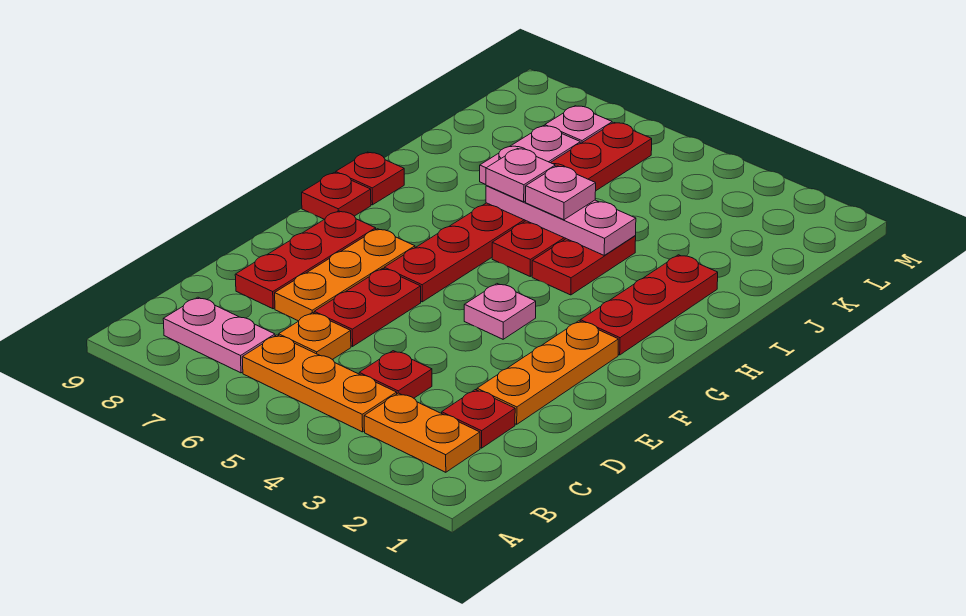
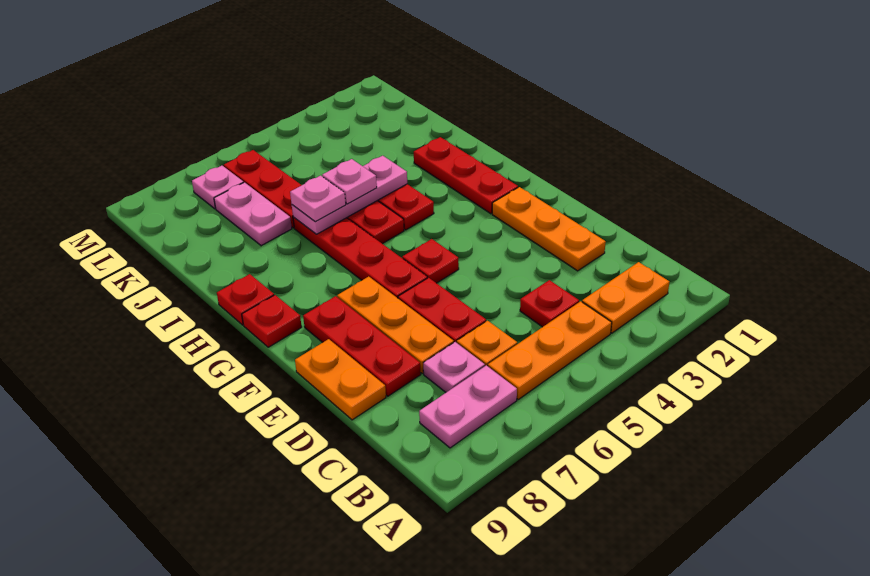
red 1x1 plate [442,390,515,448] -> red 1x1 plate moved to [402,239,459,283]
none -> orange 1x2 plate [295,339,386,420]
pink 1x1 plate [464,284,536,339] -> pink 1x1 plate moved to [423,342,485,392]

